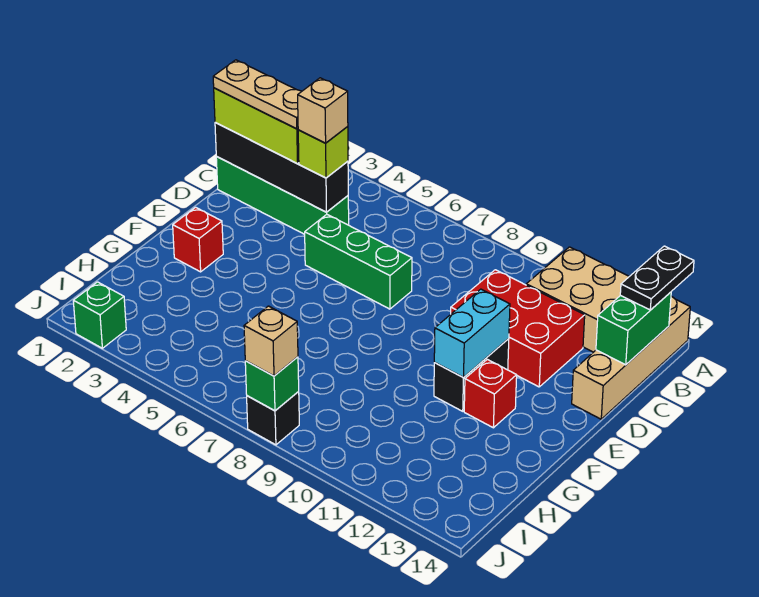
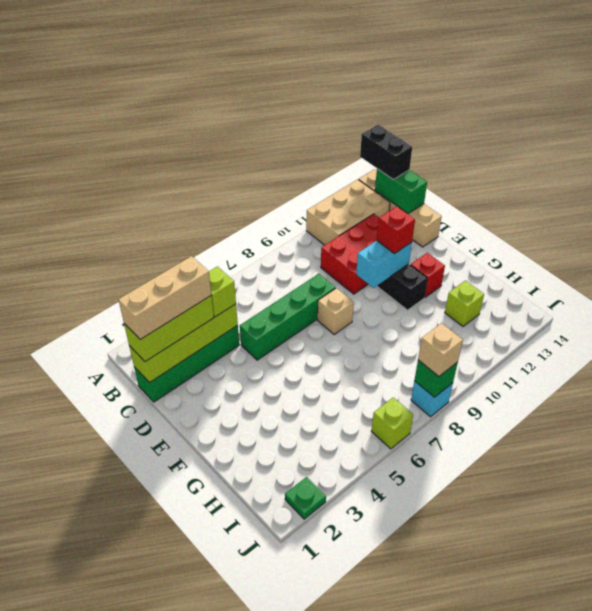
black 1x2 plate [620,246,694,310] -> black 1x2 brick [360,125,412,180]
black 1x4 brick [215,123,348,212] -> lime 1x4 brick [129,304,238,383]
tan 1x3 plate [213,60,302,129] -> tan 1x3 brick [119,256,211,339]
tan 1x1 brick [298,78,348,143] -> tan 1x1 brick moved to [317,288,354,334]
green 1x3 brick [305,214,412,309] -> green 1x4 brick [240,274,336,360]
cyan 1x2 brick [434,289,510,378] -> cyan 1x2 brick turned to [356,241,412,288]
red 1x1 brick [173,207,223,272] -> red 1x1 brick moved to [377,206,415,254]
none -> lime 1x1 brick [445,280,484,326]
green 1x1 brick [73,282,126,348] -> green 1x1 plate [285,477,326,519]
none -> lime 1x1 brick [371,397,413,449]
black 1x1 brick [247,392,299,445] -> cyan 1x1 brick [411,381,453,417]

